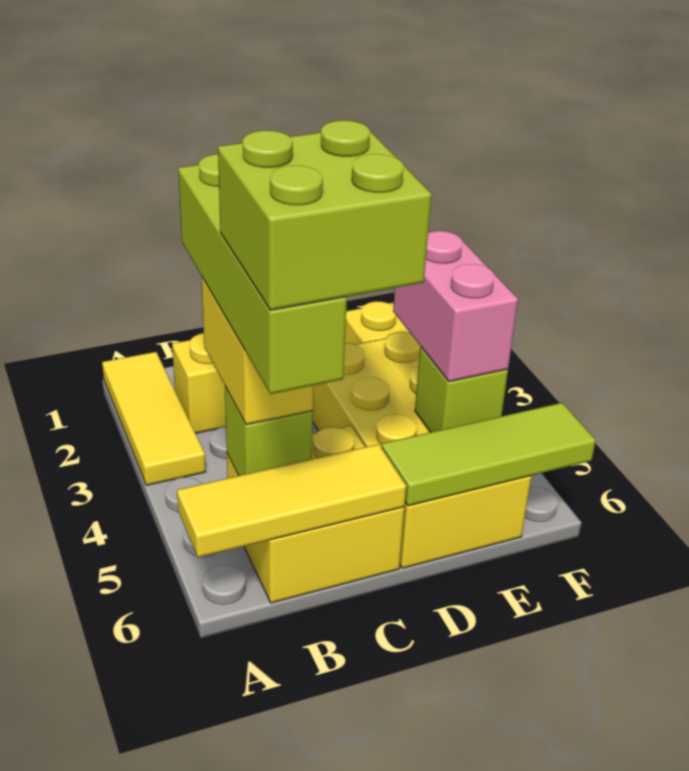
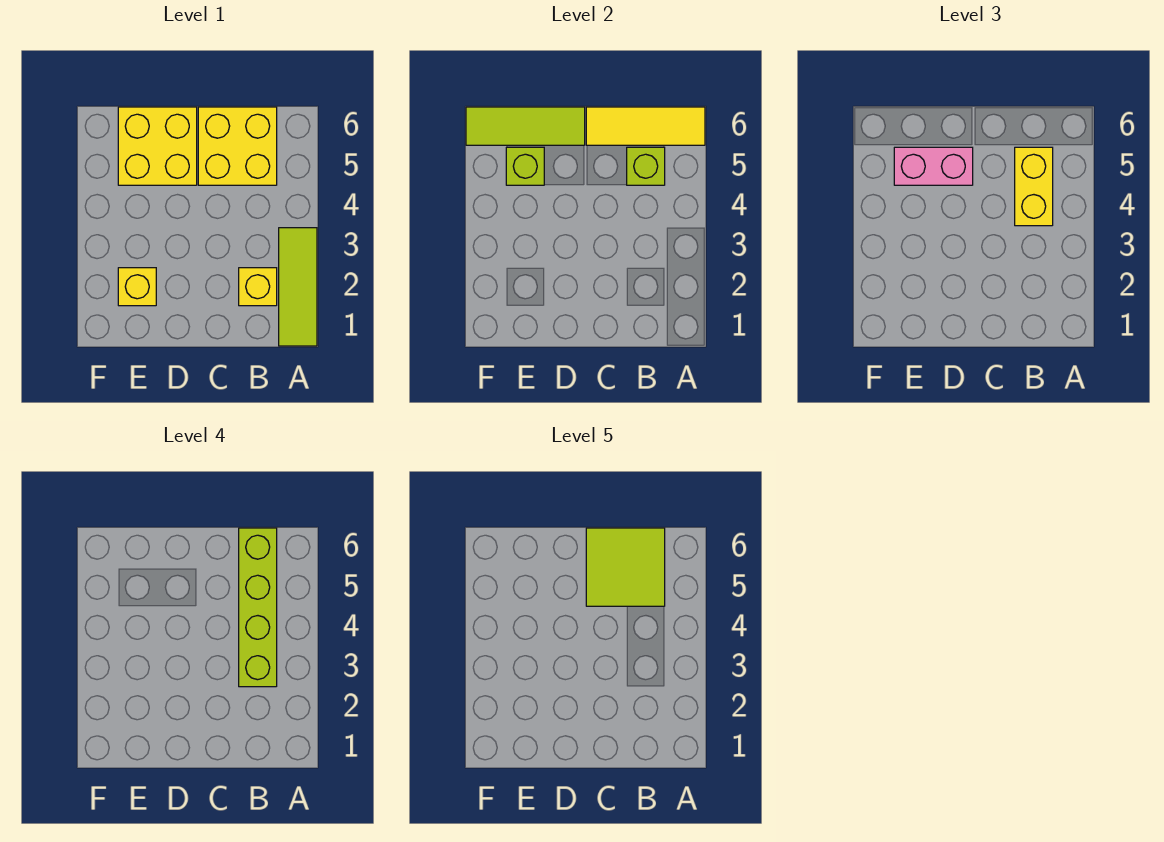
yellow 1x3 tile [102,352,206,485] -> lime 1x3 tile [279,228,317,346]
lime 2x2 brick [218,120,431,310] -> lime 2x2 tile [586,528,665,606]
yellow 2x4 brick [313,332,531,568] -> yellow 2x2 brick [118,107,197,185]
pink 1x2 brick [393,231,518,382] -> pink 1x2 brick turned to [894,147,973,185]

